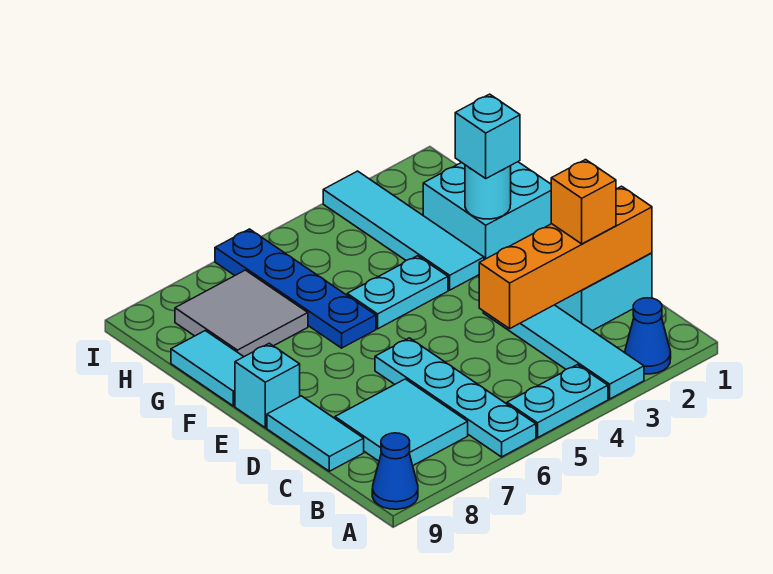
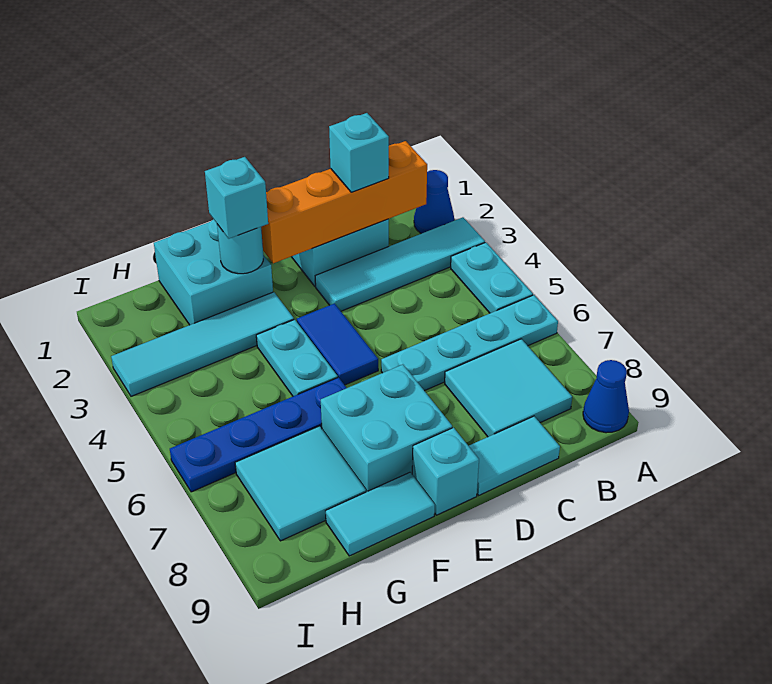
orange 1x4 brick [479,186,652,329] -> orange 1x4 brick turned to [261,141,427,263]
orange 1x1 brick [551,160,616,244] -> cyan 1x1 brick [329,113,389,192]
none -> blue 1x2 tile [297,303,378,385]
none -> cyan 2x2 brick [321,364,452,492]
grey 2x2 tile [175,270,308,357] -> cyan 2x2 tile [235,426,366,541]

